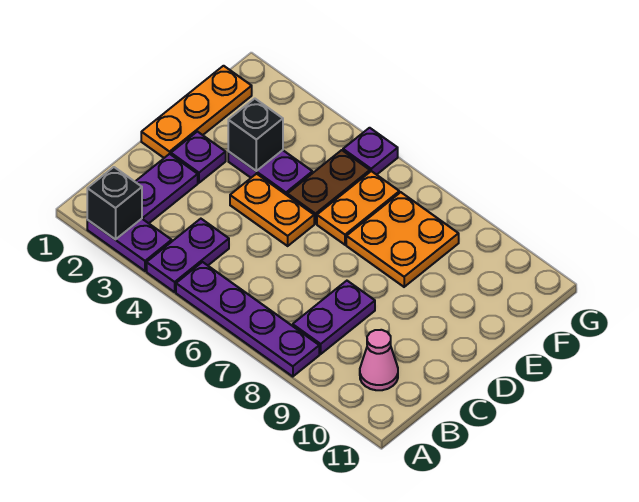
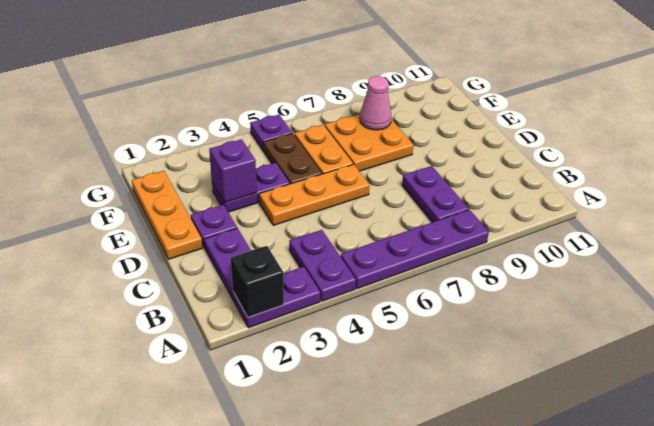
pink 1x1 cone [360,330,398,390] -> pink 1x1 cone moved to [360,76,391,130]
orange 1x2 plate [230,174,314,246] -> orange 1x3 plate [259,164,370,225]
black 1x1 brick [228,99,283,171] -> purple 1x1 brick [209,139,257,202]

